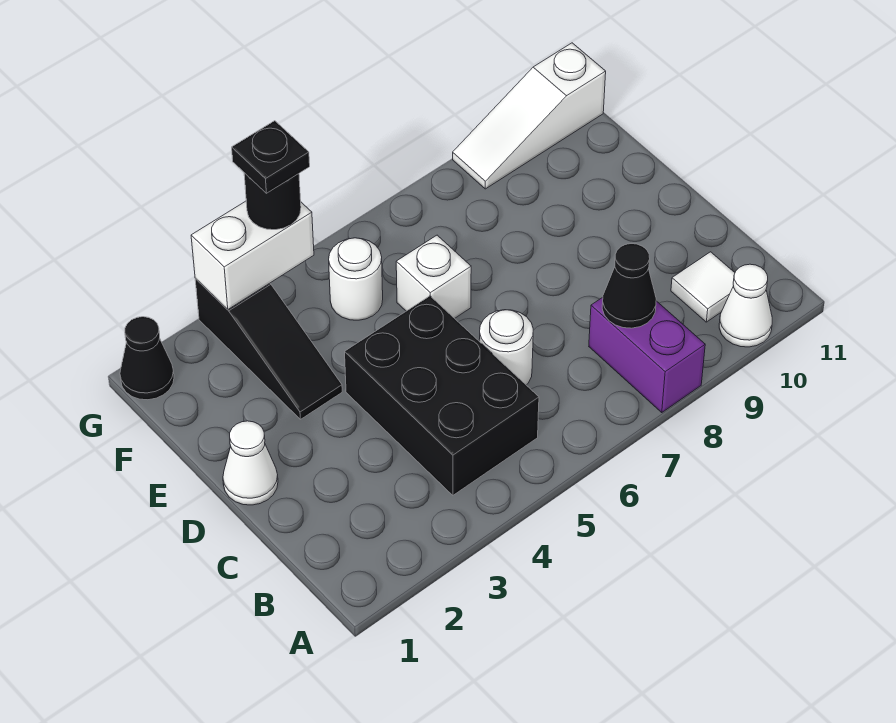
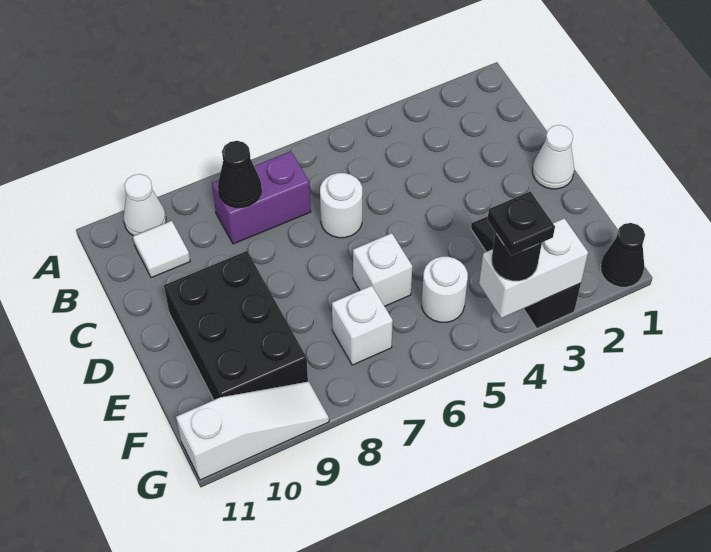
purple 1x2 brick [589,297,705,413] -> purple 1x2 brick turned to [212,151,311,244]
black 2x3 brick [345,296,539,495] -> black 2x3 brick moved to [164,251,308,400]
none -> white 1x1 brick [332,286,393,365]

